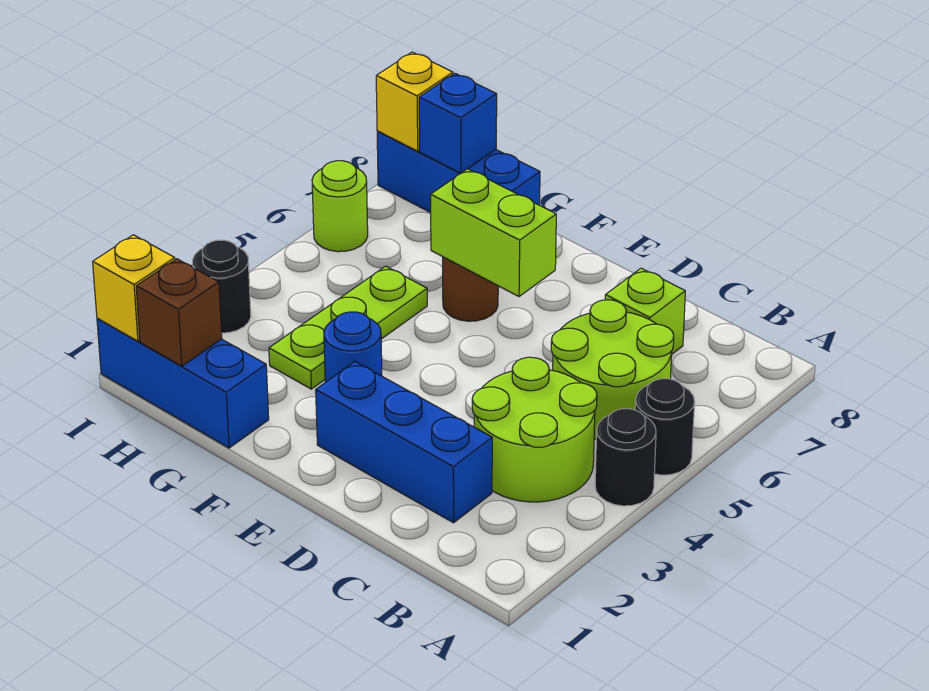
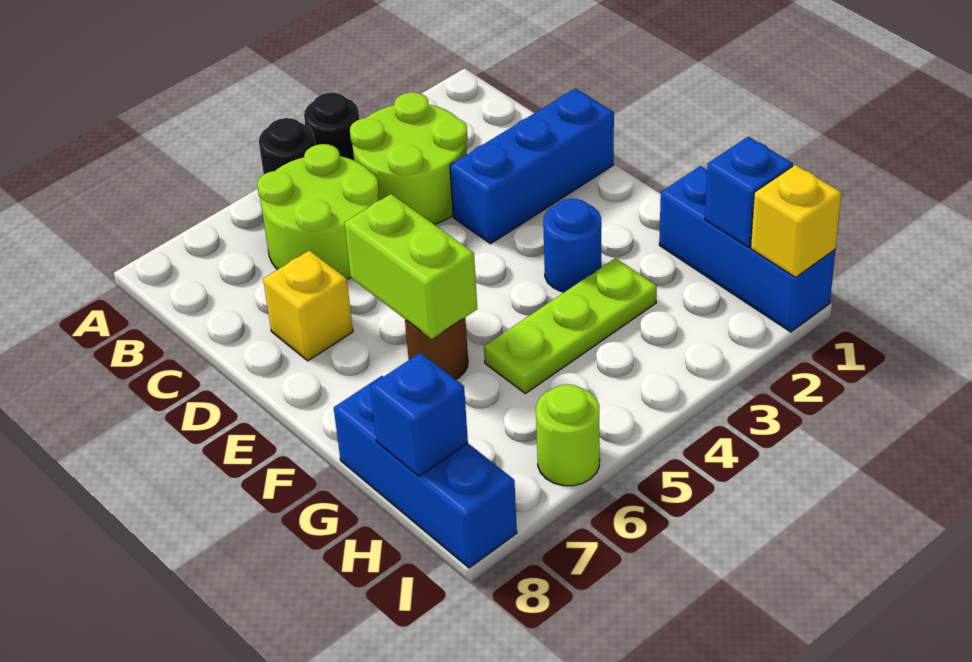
blue 1x3 brick [316,362,492,523] -> blue 1x3 brick turned to [450,88,614,244]
lime 1x1 brick [605,268,685,354] -> none
brown 1x1 brick [136,259,222,366] -> blue 1x1 brick [705,137,793,247]
black 1x1 round brick [193,240,251,333] -> none
yellow 1x1 brick [376,52,453,151] -> yellow 1x1 brick moved to [263,250,353,361]

